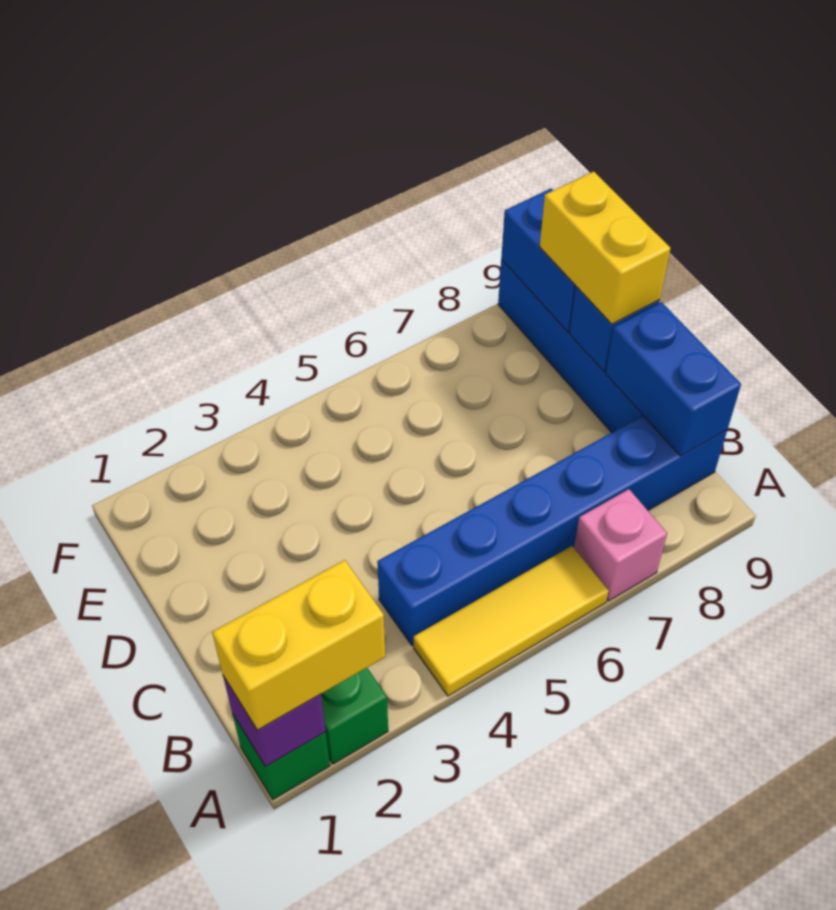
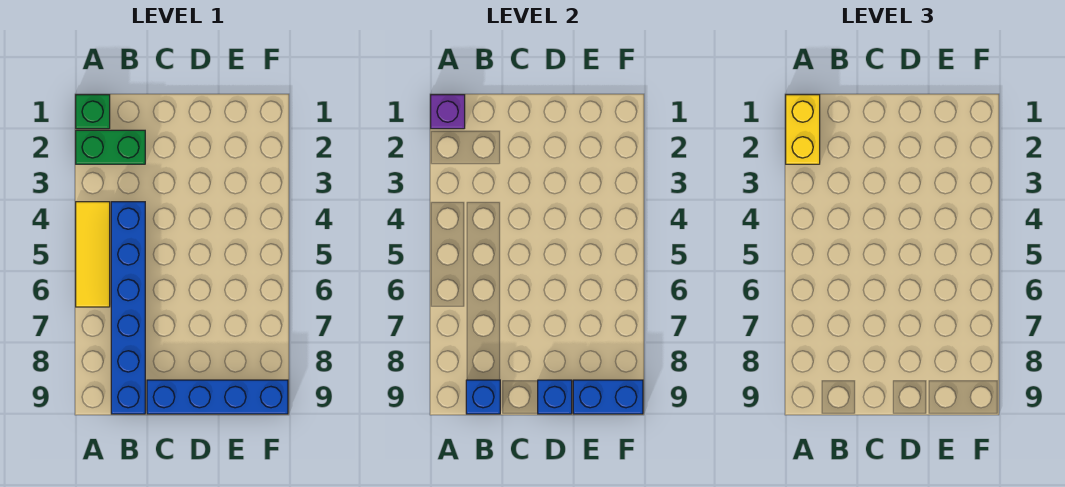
pink 1x1 brick [574,489,667,601] -> none
blue 1x2 brick [606,302,741,456] -> blue 1x1 brick [466,380,500,414]
yellow 1x2 brick [540,172,670,324] -> none

